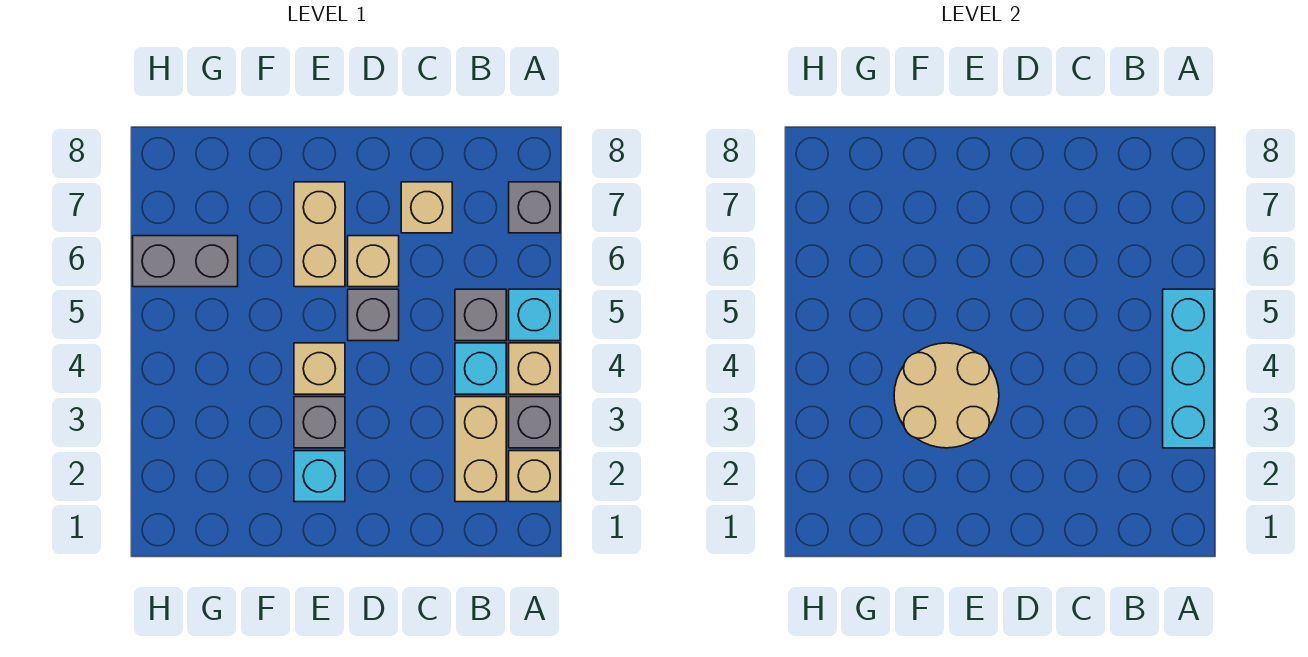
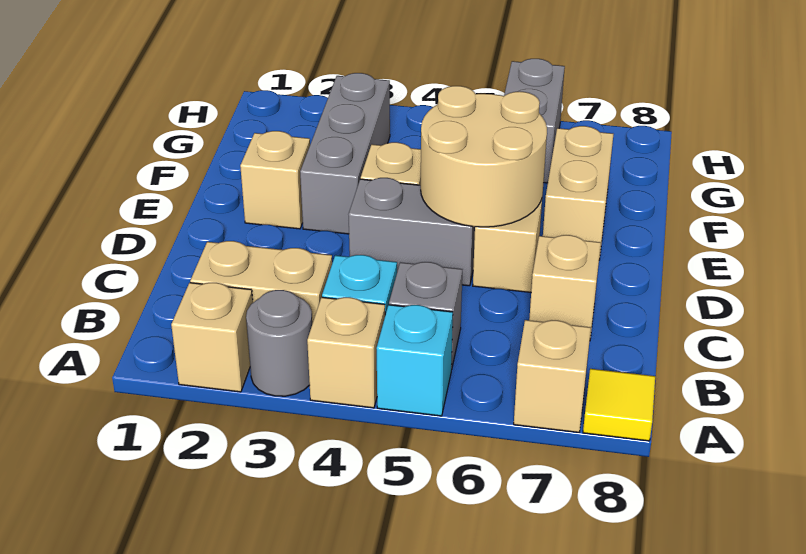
grey 1x1 brick [509,397,560,448] -> grey 1x1 round brick [246,290,312,396]
cyan 1x3 brick [1163,289,1214,448] -> none
grey 1x1 brick [509,182,560,233] -> tan 1x1 brick [514,320,591,432]
none -> yellow 1x1 tile [583,369,655,441]
grey 1x1 brick [348,289,399,341] -> grey 1x2 brick [349,178,475,286]
cyan 1x1 brick [294,451,345,502] -> tan 1x1 brick [240,131,310,229]
grey 1x1 brick [294,397,345,448] -> grey 1x3 brick [300,73,390,234]
tan 2x2 round brick [894,343,999,448] -> tan 2x2 round brick moved to [421,86,547,227]
tan 1x2 brick [294,182,345,287] -> tan 1x2 brick turned to [543,126,614,260]

